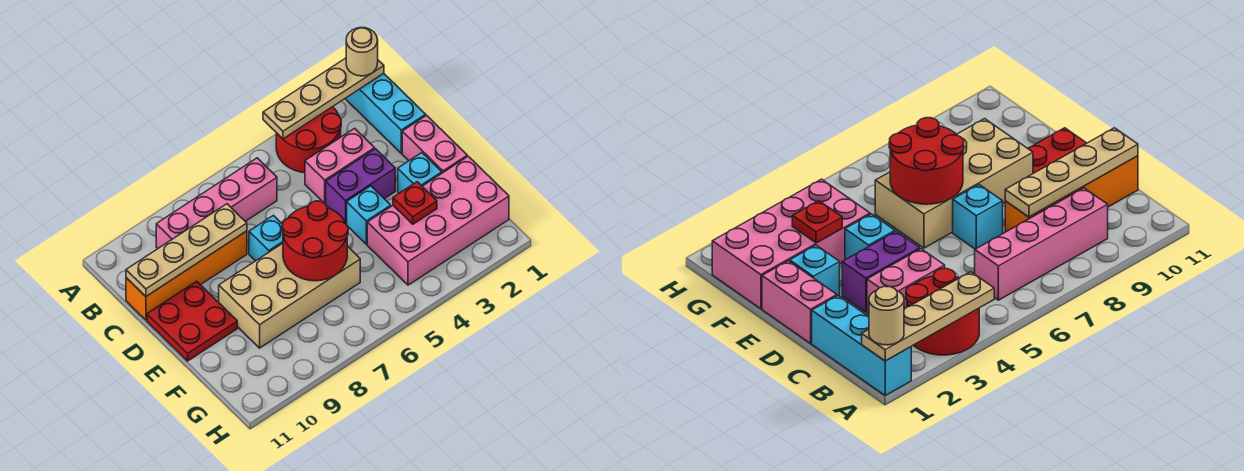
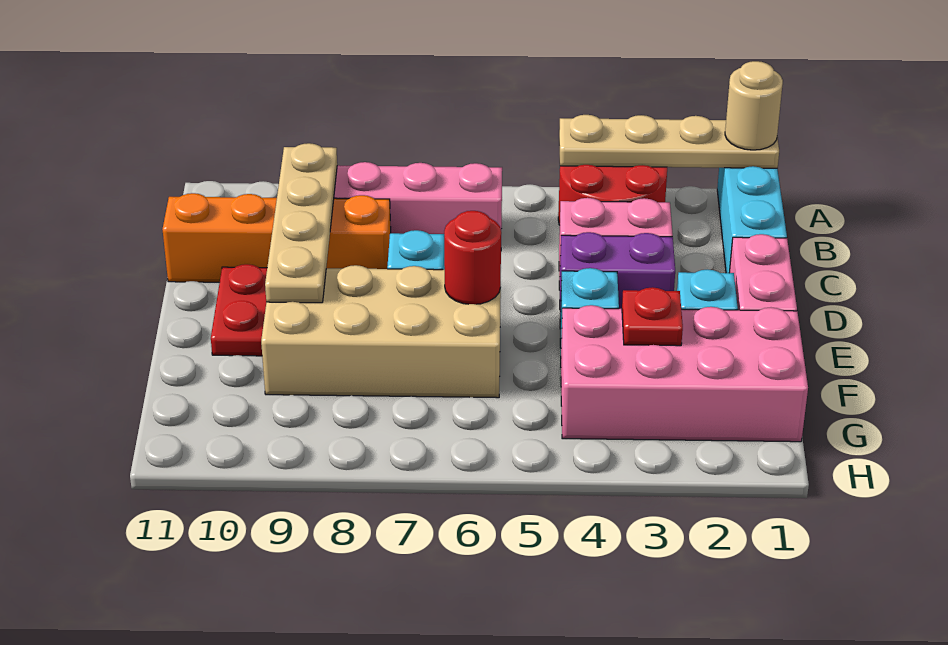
tan 1x4 plate [126,204,247,296] -> tan 1x4 plate turned to [265,143,337,303]
red 2x2 plate [147,281,237,361] -> red 1x2 plate [211,264,267,356]
red 2x2 round brick [282,201,348,281] -> red 1x1 round brick [444,211,501,304]

